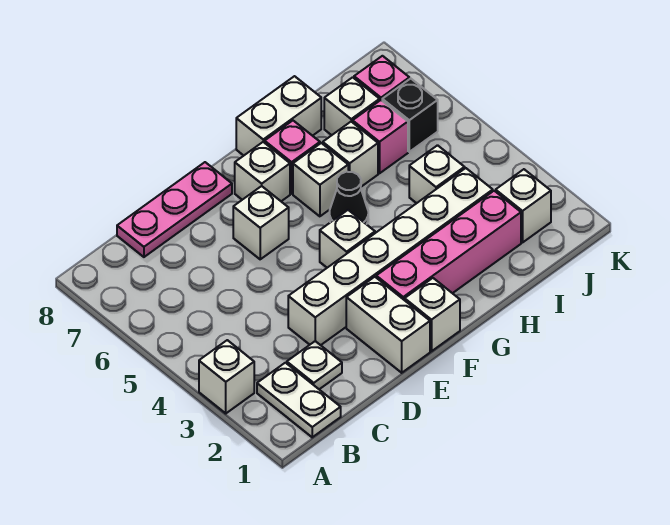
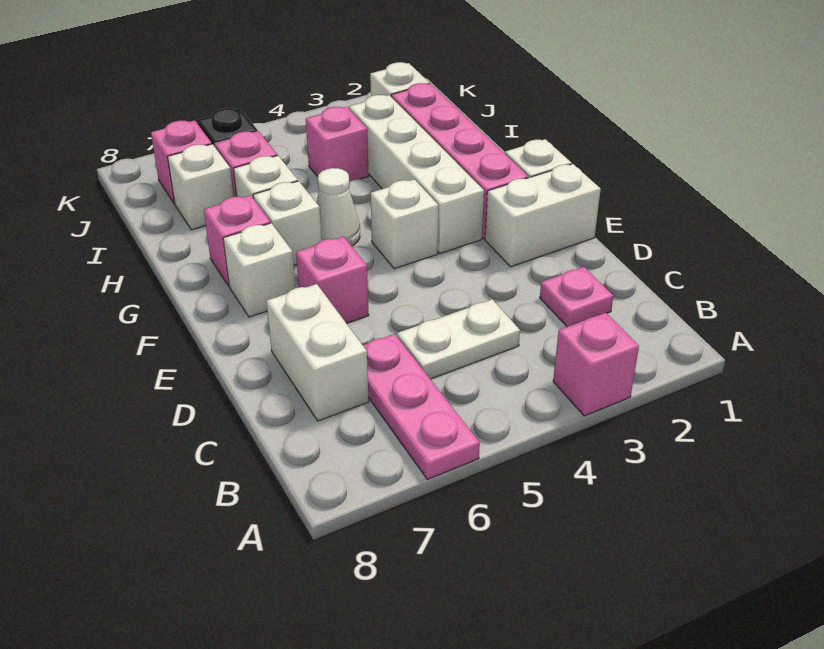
white 1x1 brick [199,340,254,413] -> pink 1x1 brick [553,313,639,416]
white 1x2 plate [257,363,341,437] -> white 1x2 plate moved to [397,299,520,379]
white 1x1 plate [287,341,342,389] -> pink 1x1 plate [540,267,613,327]
pink 1x3 plate [117,162,232,257] -> pink 1x3 plate moved to [363,334,480,479]
white 1x6 brick [288,168,493,345] -> white 1x4 brick [349,95,484,253]
white 1x1 brick [233,186,289,259] -> pink 1x1 brick [296,237,369,323]
black 1x1 cone [329,172,368,224] -> white 1x1 cone [317,168,360,246]
white 1x2 brick [236,76,321,156] -> white 1x2 brick moved to [266,284,369,421]
white 1x1 brick [409,145,465,203] -> pink 1x1 brick [306,107,369,182]

